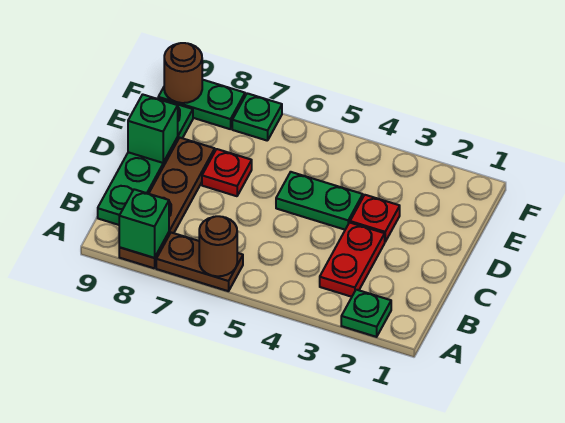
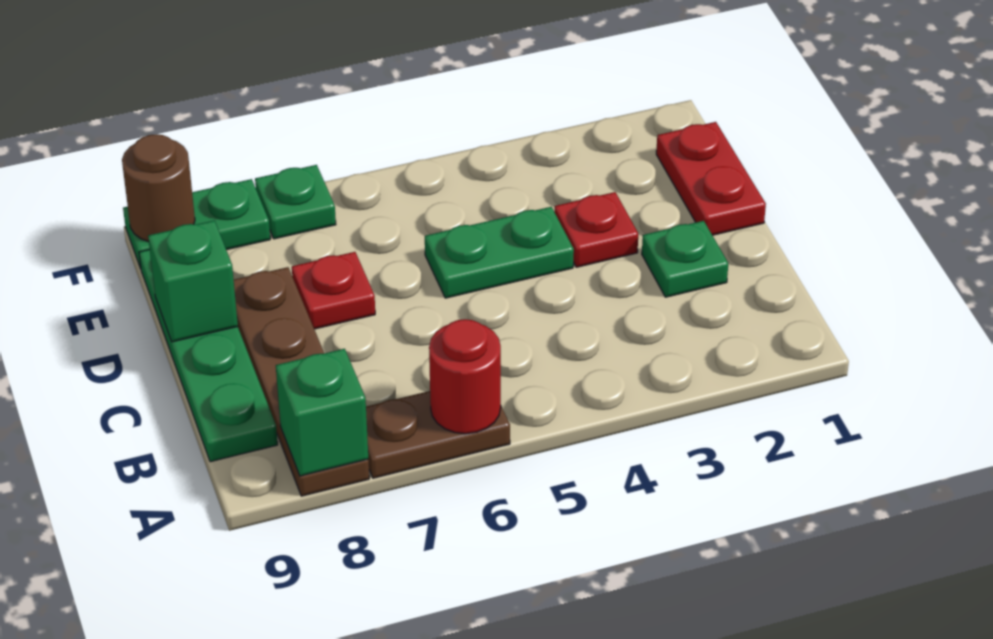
green 1x1 plate [341,290,391,337] -> green 1x1 plate moved to [642,221,728,297]
brown 1x1 round brick [199,216,237,276] -> red 1x1 round brick [429,319,501,434]
red 1x2 plate [320,223,385,297] -> red 1x2 plate moved to [656,122,766,235]

